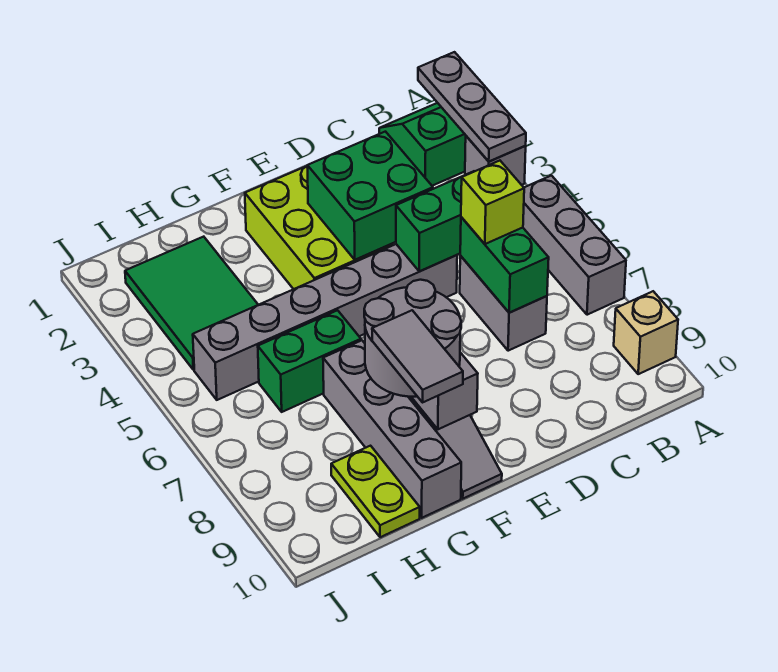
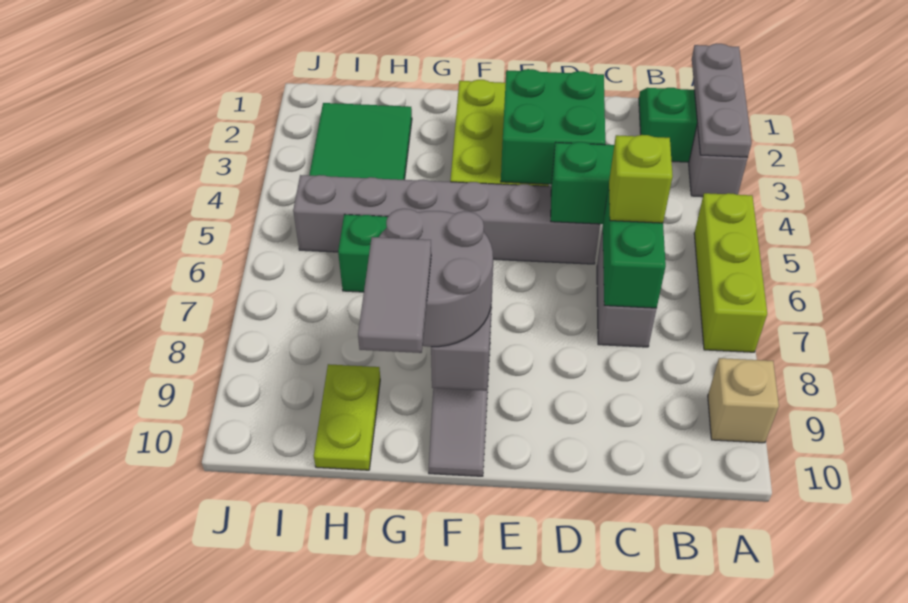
grey 1x3 brick [523,176,626,315] -> lime 1x3 brick [694,193,767,352]
grey 1x4 brick [323,340,461,518] -> none

